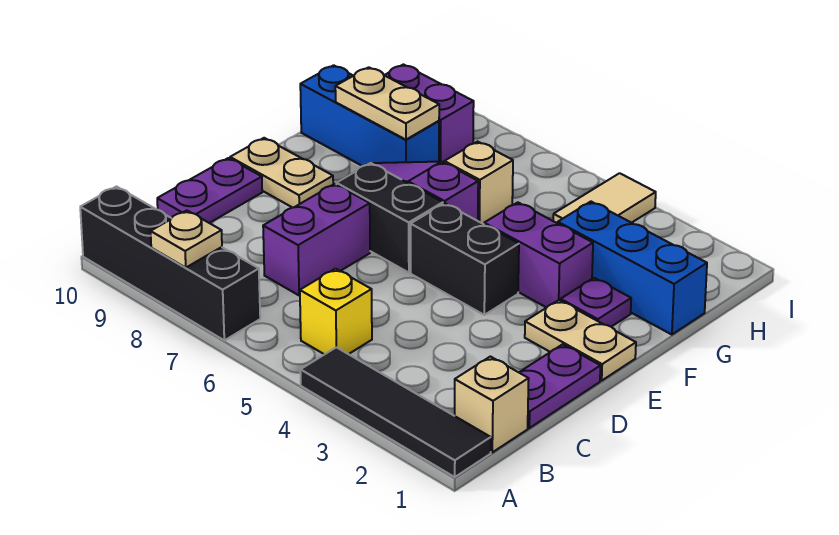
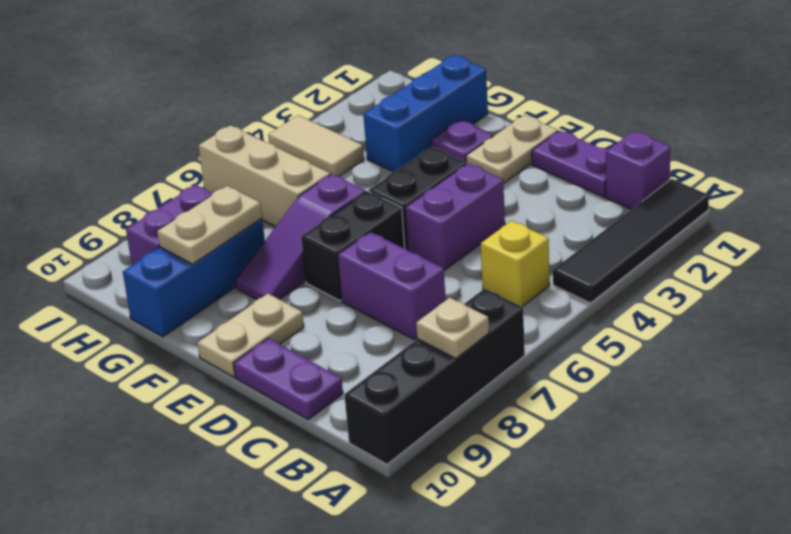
tan 1x1 brick [455,357,529,452] -> purple 1x1 brick [606,131,670,210]
purple 1x2 brick [484,202,593,308] -> purple 1x2 brick moved to [405,163,505,270]
tan 1x1 brick [444,142,513,224] -> tan 1x3 brick [199,125,330,227]

